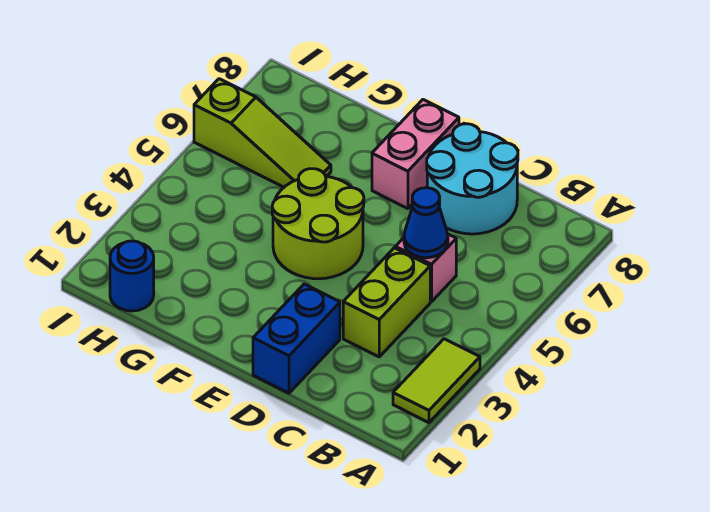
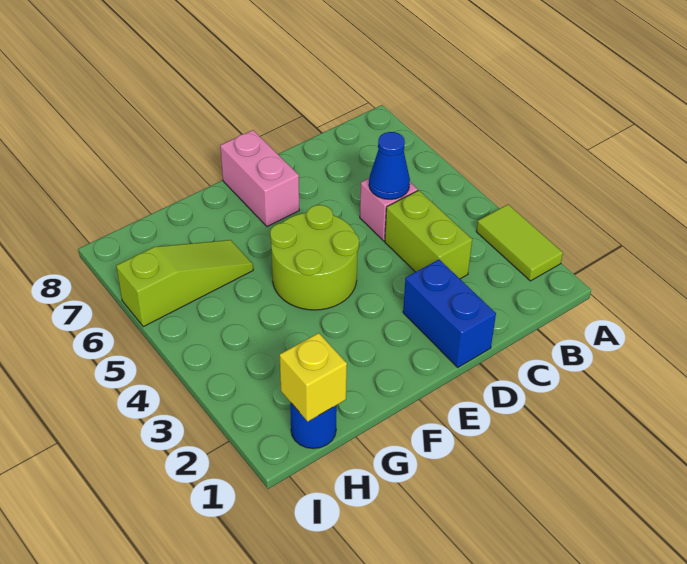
cyan 2x2 round brick [427,124,518,234] -> none
none -> yellow 1x1 brick [280,333,347,421]

